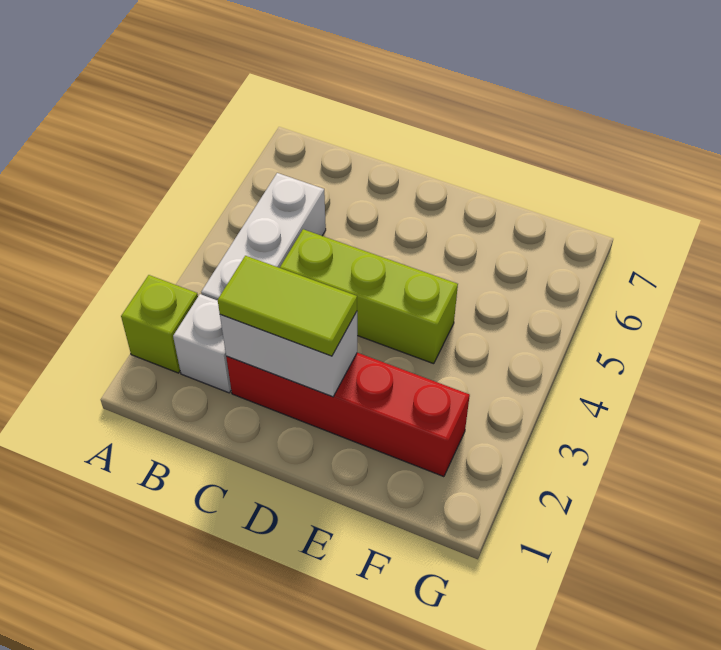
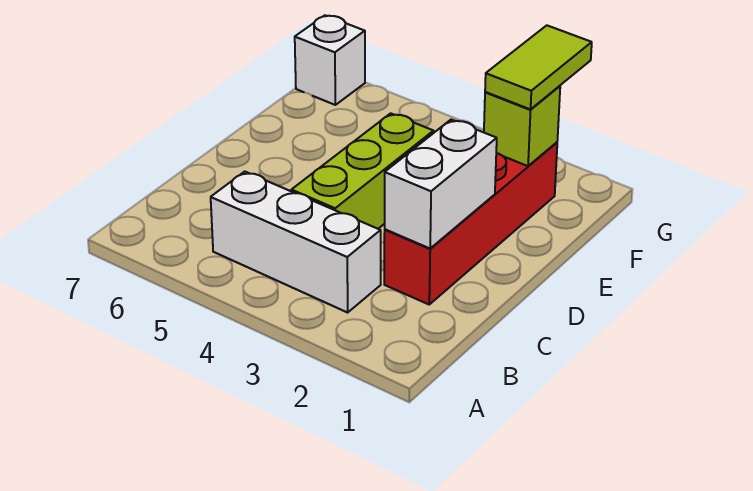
lime 1x1 brick [121,275,198,373] -> lime 1x1 brick moved to [484,86,560,166]
white 1x1 brick [173,294,231,393] -> white 1x1 brick moved to [295,15,365,105]
lime 1x2 tile [218,256,357,356] -> lime 1x2 tile moved to [485,25,592,109]

